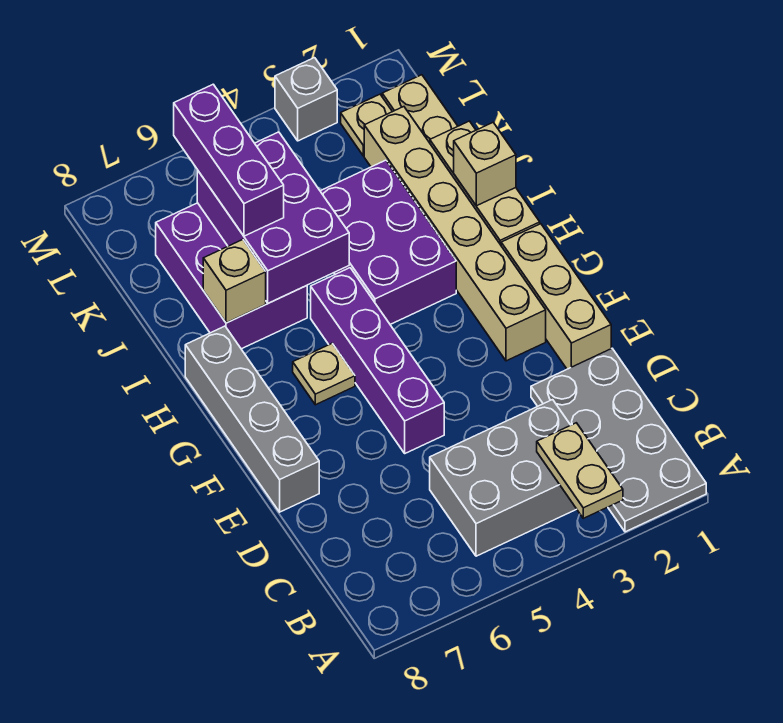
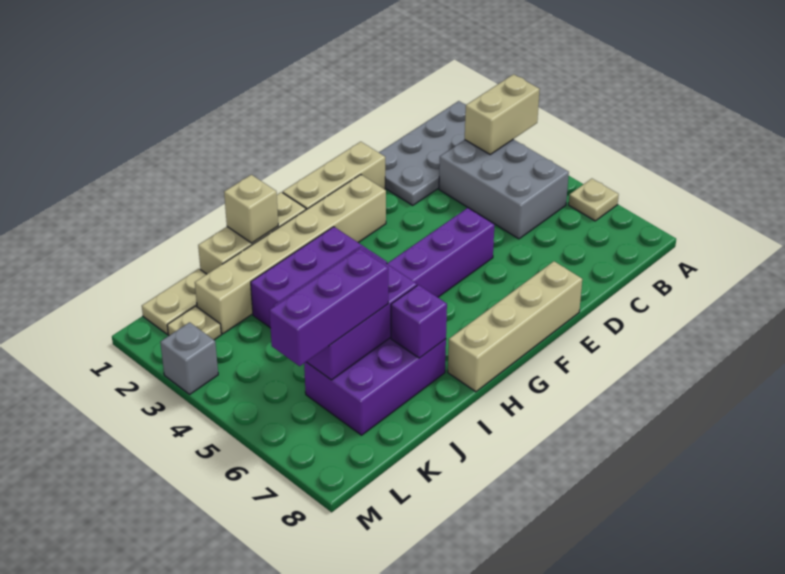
tan 1x2 plate [537,423,623,518] -> tan 1x2 brick [465,74,540,154]
grey 1x4 brick [185,326,319,512] -> tan 1x4 brick [448,261,582,392]
tan 1x1 plate [293,343,355,405] -> tan 1x1 plate moved to [569,179,619,221]
tan 1x1 brick [203,240,266,323] -> purple 1x1 brick [391,285,447,358]

